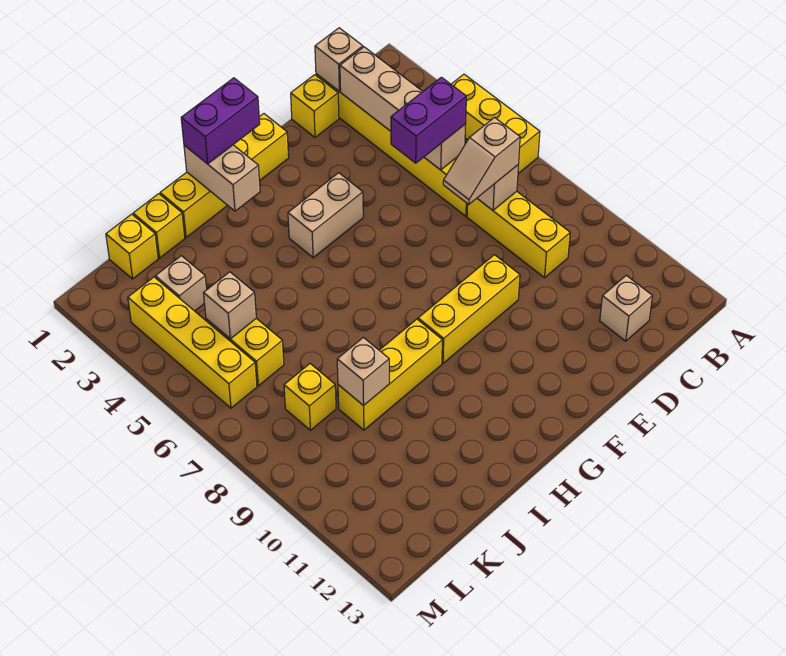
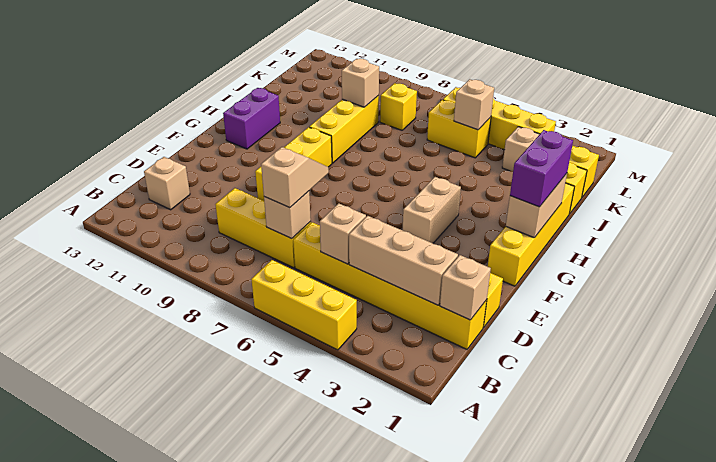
purple 1x2 brick [391,77,466,163] -> purple 1x2 brick moved to [223,88,280,149]
tan 1x2 brick [184,145,260,211] -> tan 1x2 brick turned to [506,173,567,238]

